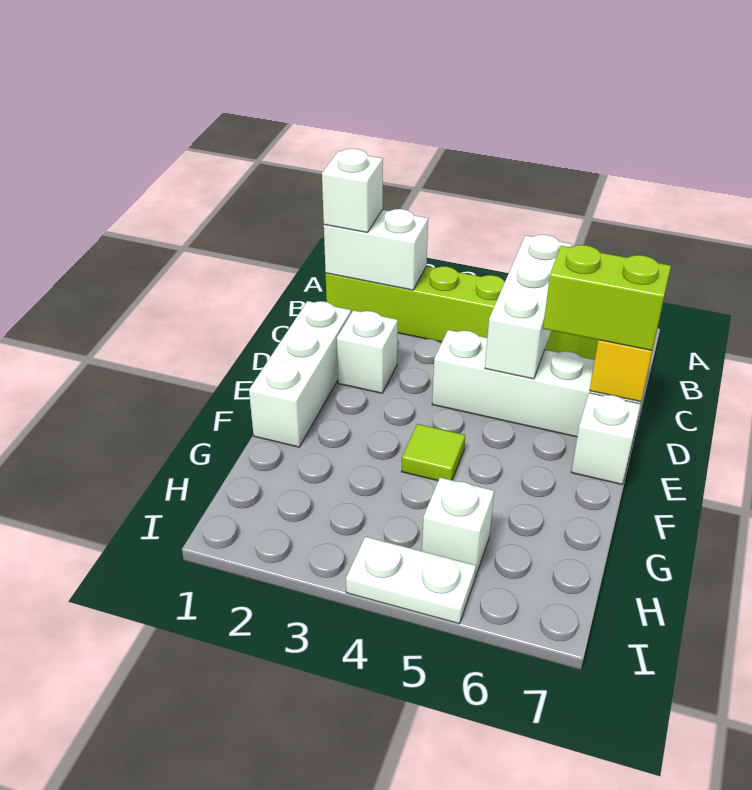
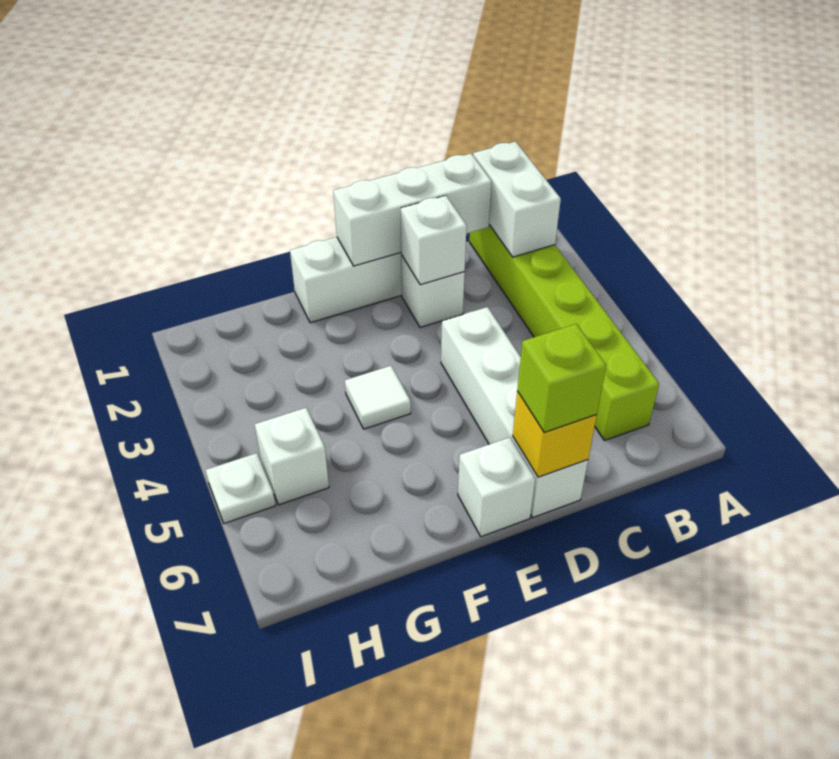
white 1x1 brick [322,149,383,233] -> white 1x1 brick moved to [401,196,467,285]
white 1x3 brick [485,235,572,379] -> white 1x3 brick moved to [333,154,492,266]
lime 1x2 brick [543,245,671,350] -> lime 1x1 brick [517,324,606,433]
lime 1x1 tile [402,424,465,481] -> white 1x1 tile [345,366,411,429]
white 1x2 plate [346,537,476,624] -> white 1x1 plate [205,453,276,523]

